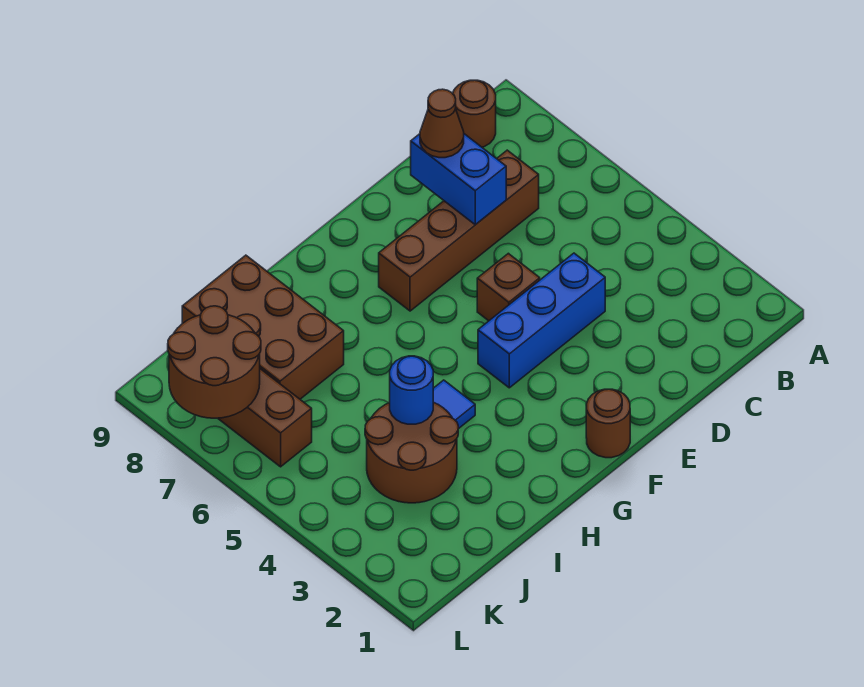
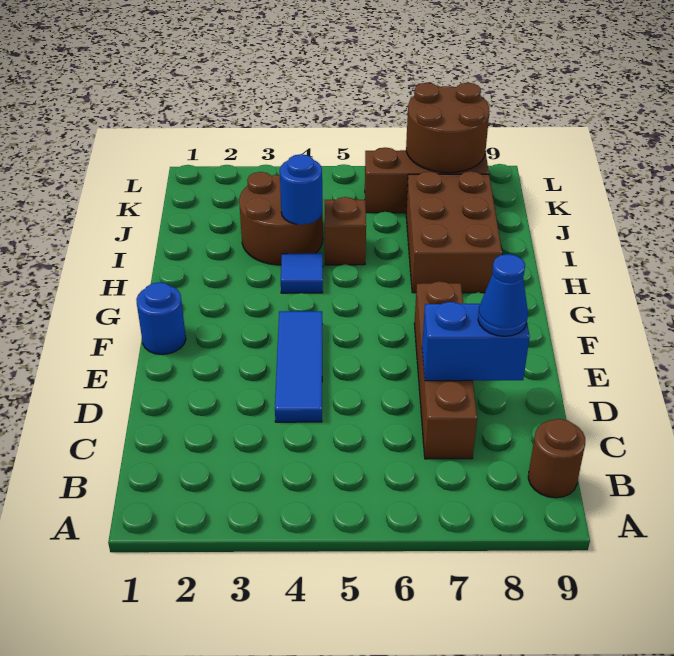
blue 1x3 brick [478,253,605,388] -> blue 1x3 tile [275,311,322,422]
brown 1x1 cone [420,89,464,158] -> blue 1x1 cone [478,254,528,336]
brown 1x1 brick [477,253,540,321] -> brown 1x1 brick moved to [325,197,366,265]
brown 1x1 round brick [586,389,630,458] -> blue 1x1 round brick [136,282,186,354]
brown 2x3 brick [182,255,344,399] -> brown 2x3 brick turned to [406,171,502,293]

